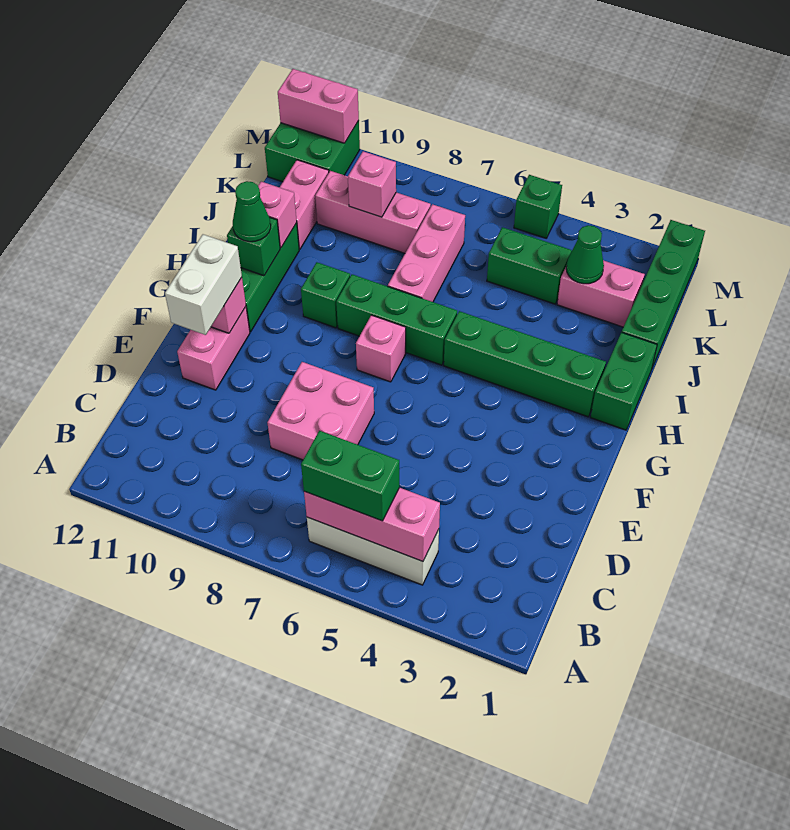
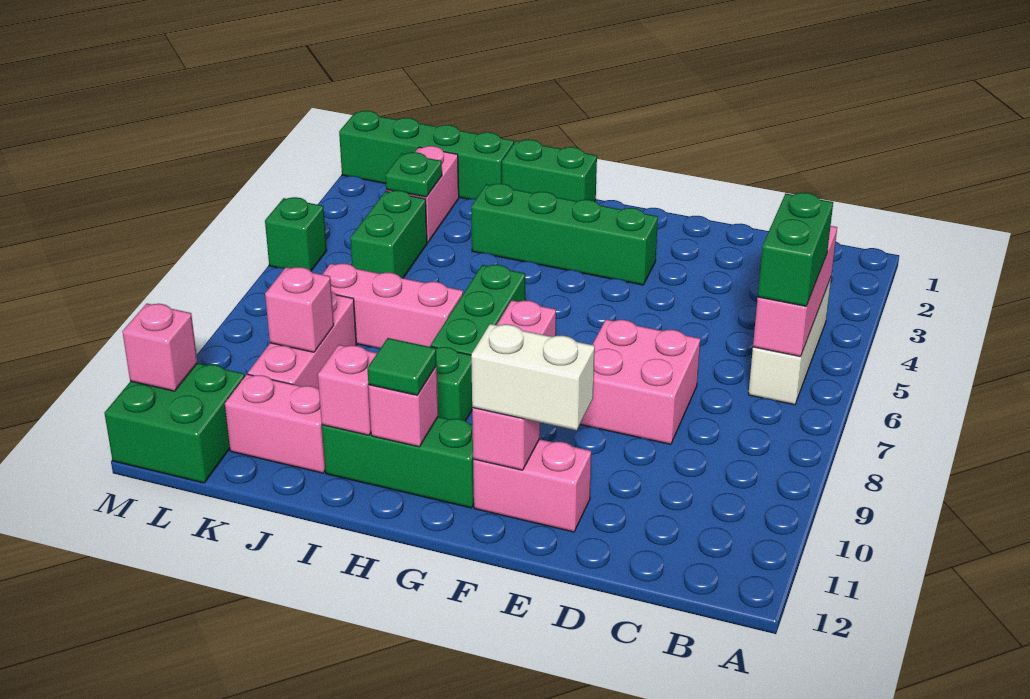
green 1x4 brick [444,311,606,417] -> green 1x4 brick turned to [471,184,658,285]
green 1x1 brick [227,217,280,276] -> pink 1x1 brick [368,366,438,447]
green 1x1 cone [233,181,271,242] -> green 1x1 tile [367,338,437,395]
green 1x1 cone [566,225,604,284] -> green 1x1 plate [386,152,442,197]
pink 1x2 brick [278,69,359,143] -> pink 1x1 brick [122,304,198,391]

